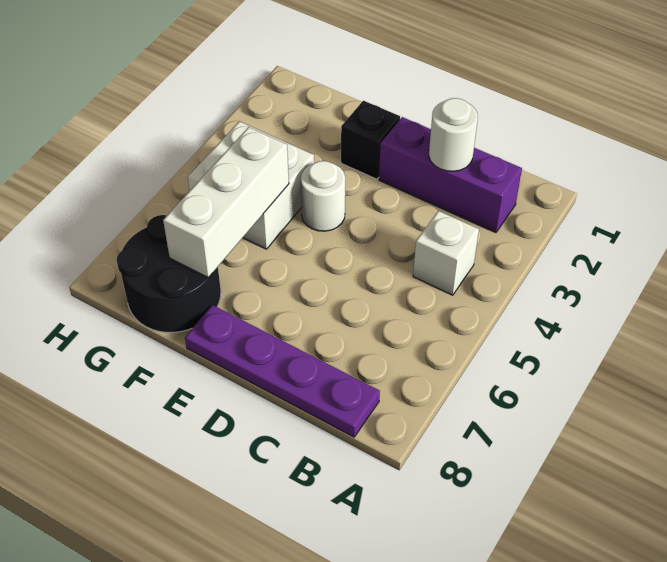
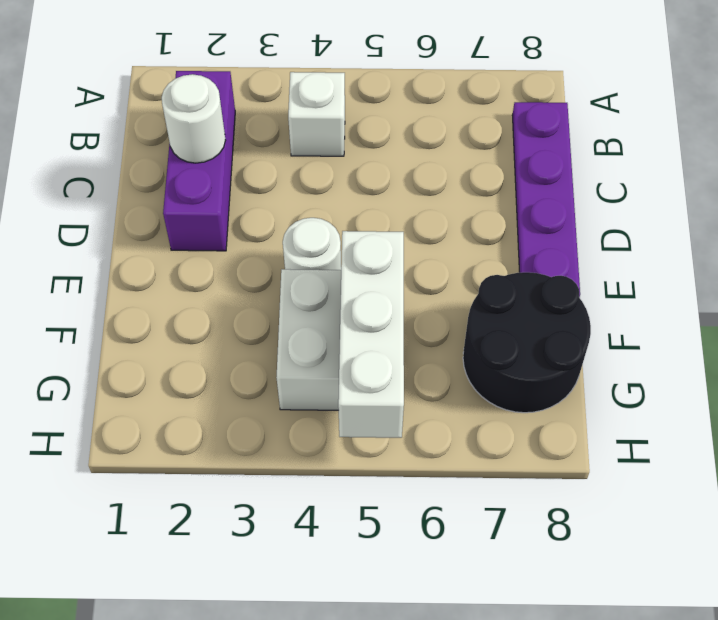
black 1x1 brick [341,101,400,179] -> none
white 1x3 brick [163,127,289,278] -> white 1x3 brick turned to [338,231,404,438]

